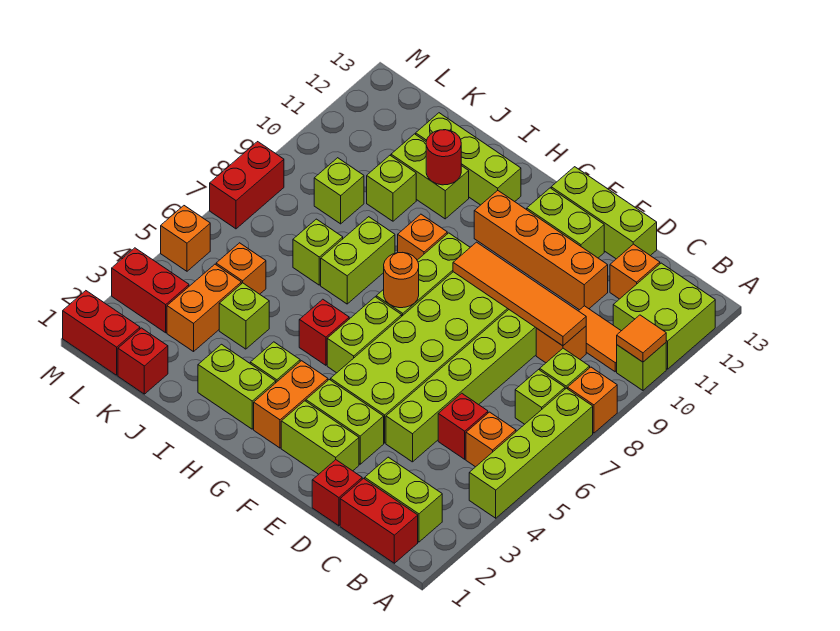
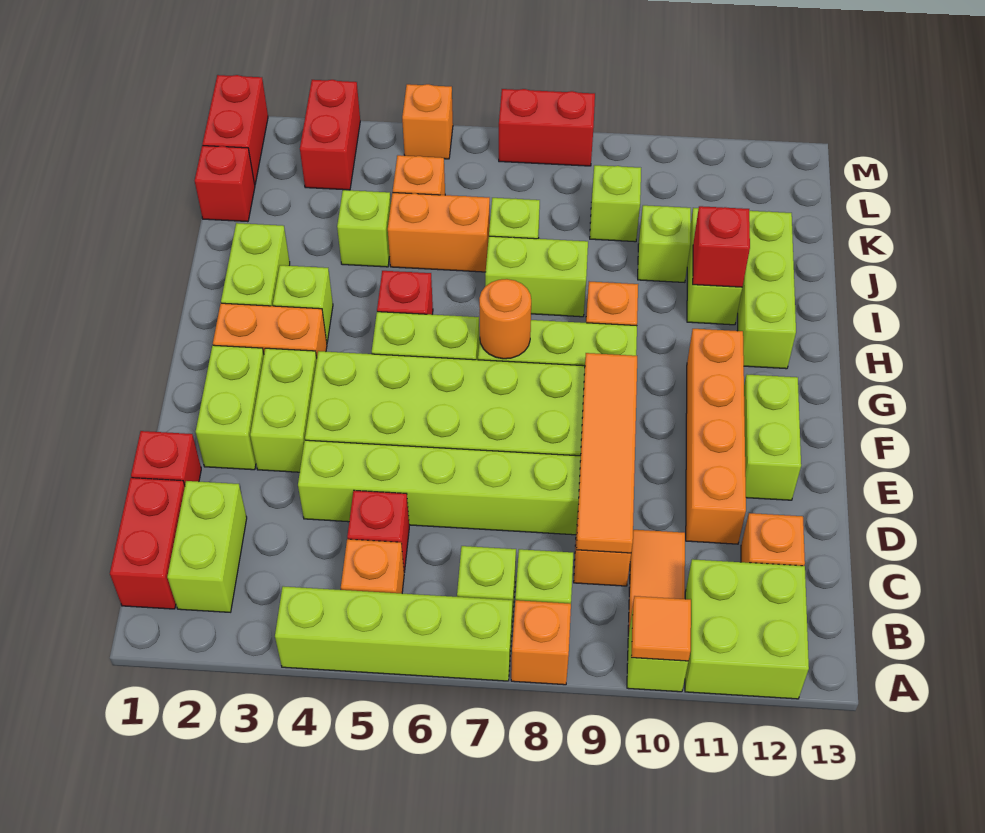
lime 1x3 brick [551,167,657,259] -> none
red 1x1 round brick [426,130,461,185] -> red 1x1 brick [693,206,750,287]
orange 1x2 brick [167,264,241,352] -> orange 1x2 brick moved to [388,193,490,272]

